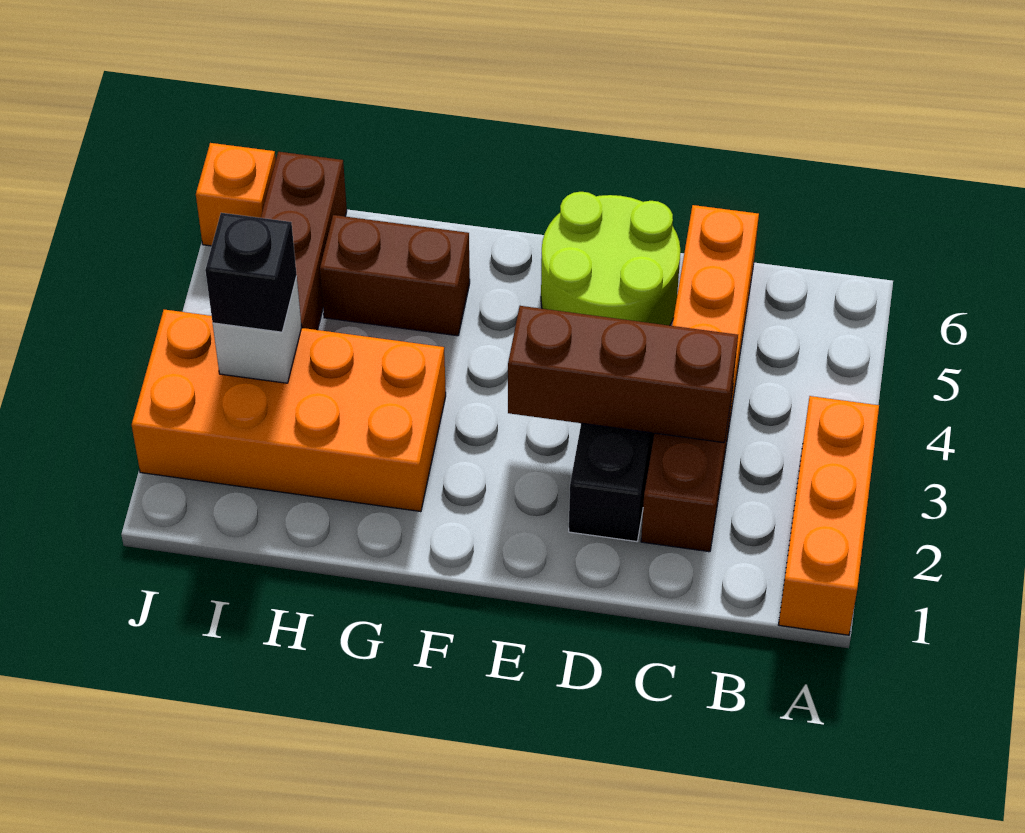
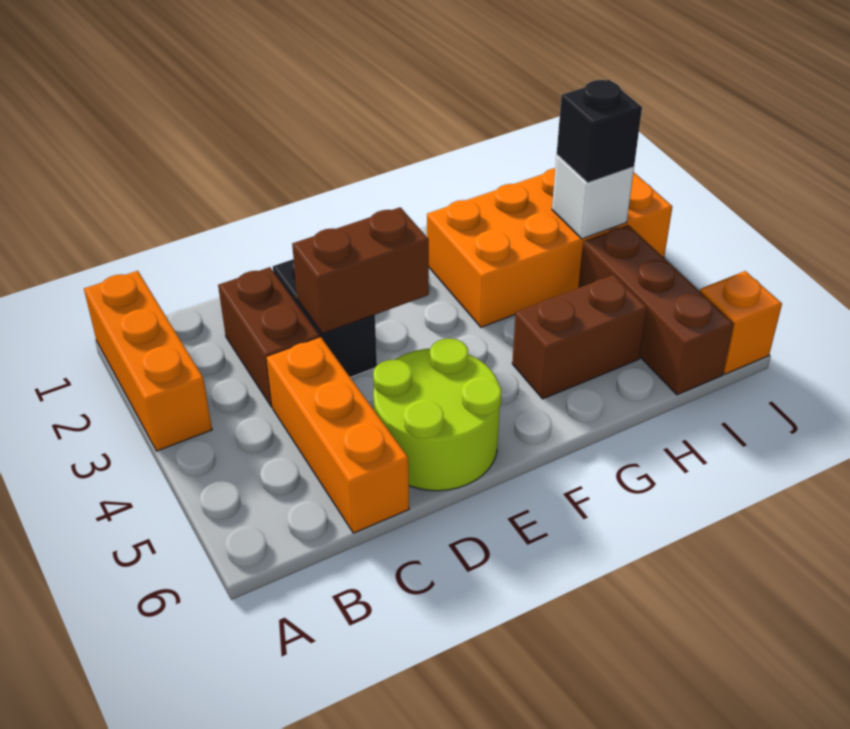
brown 1x3 brick [508,306,738,443] -> brown 1x2 brick [292,207,429,334]

